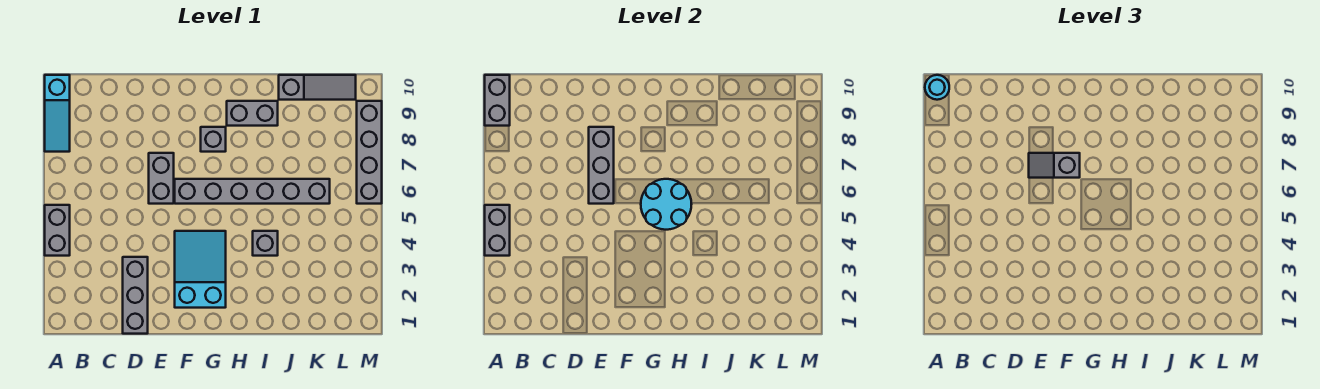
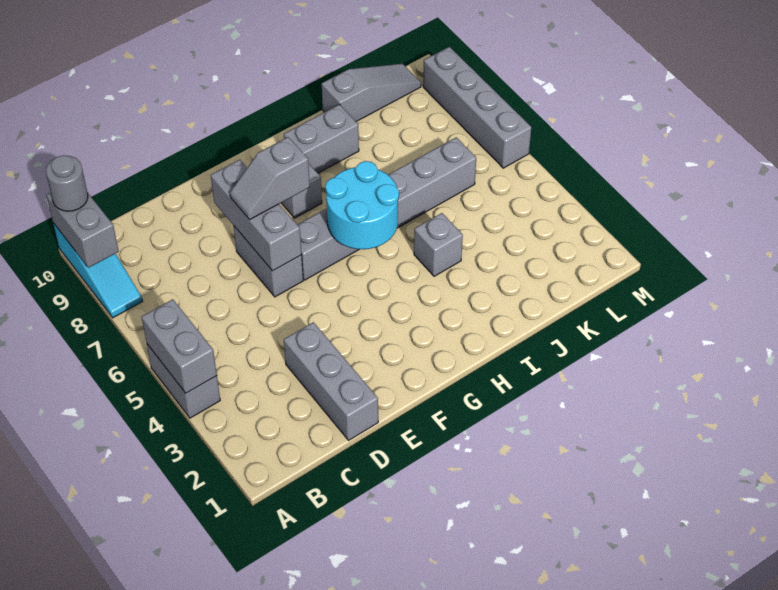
cyan 1x1 round brick [925,75,949,100] -> grey 1x1 round brick [46,156,88,211]
cyan 2x3 slope [175,231,226,308] -> none

